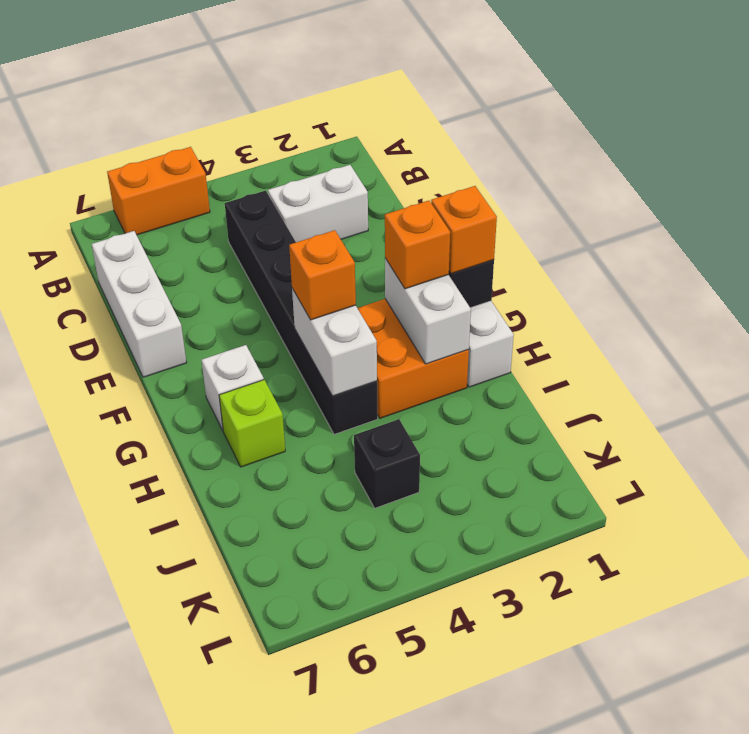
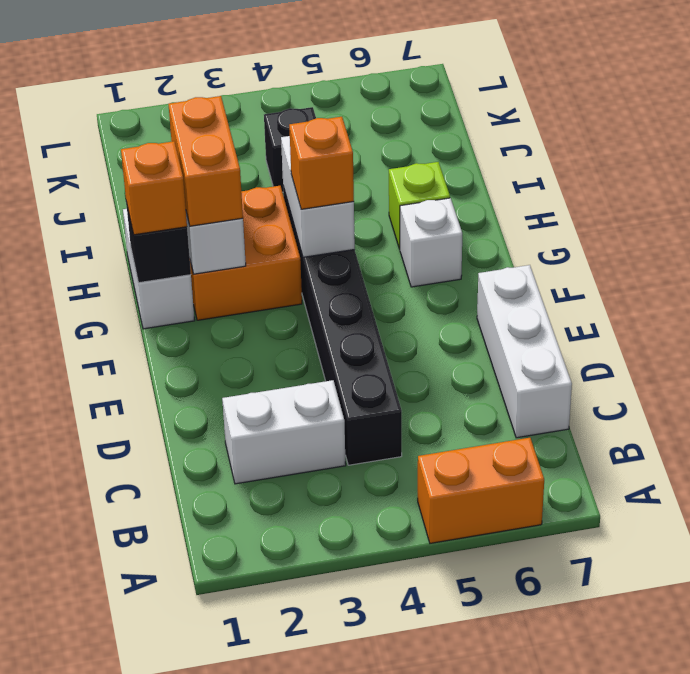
orange 1x1 brick [385,201,450,289] -> orange 1x2 brick [169,96,243,226]

